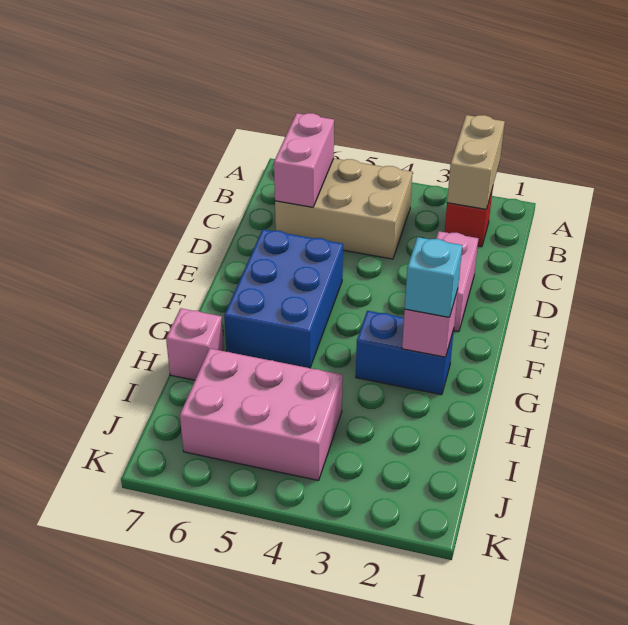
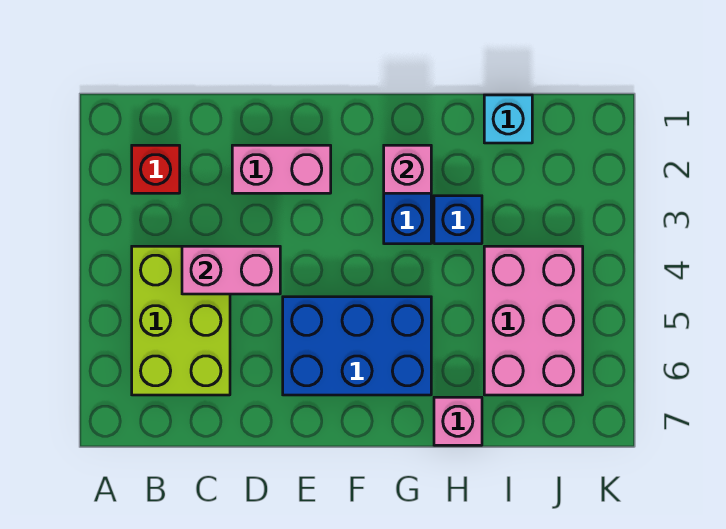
tan 1x2 brick [447,115,505,209] -> none
tan 2x3 brick [275,158,412,259] -> lime 2x3 brick [132,246,230,395]
pink 1x2 brick [274,113,334,207] -> pink 1x2 brick moved to [182,246,280,294]
cyan 1x1 brick [405,237,462,317] -> cyan 1x1 brick moved to [484,95,532,143]
none -> blue 1x1 brick [434,196,482,244]

